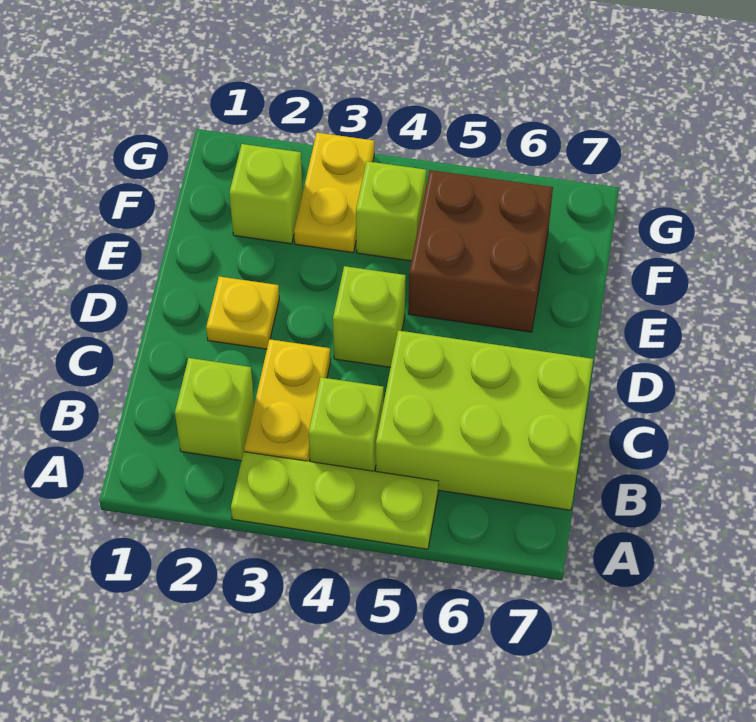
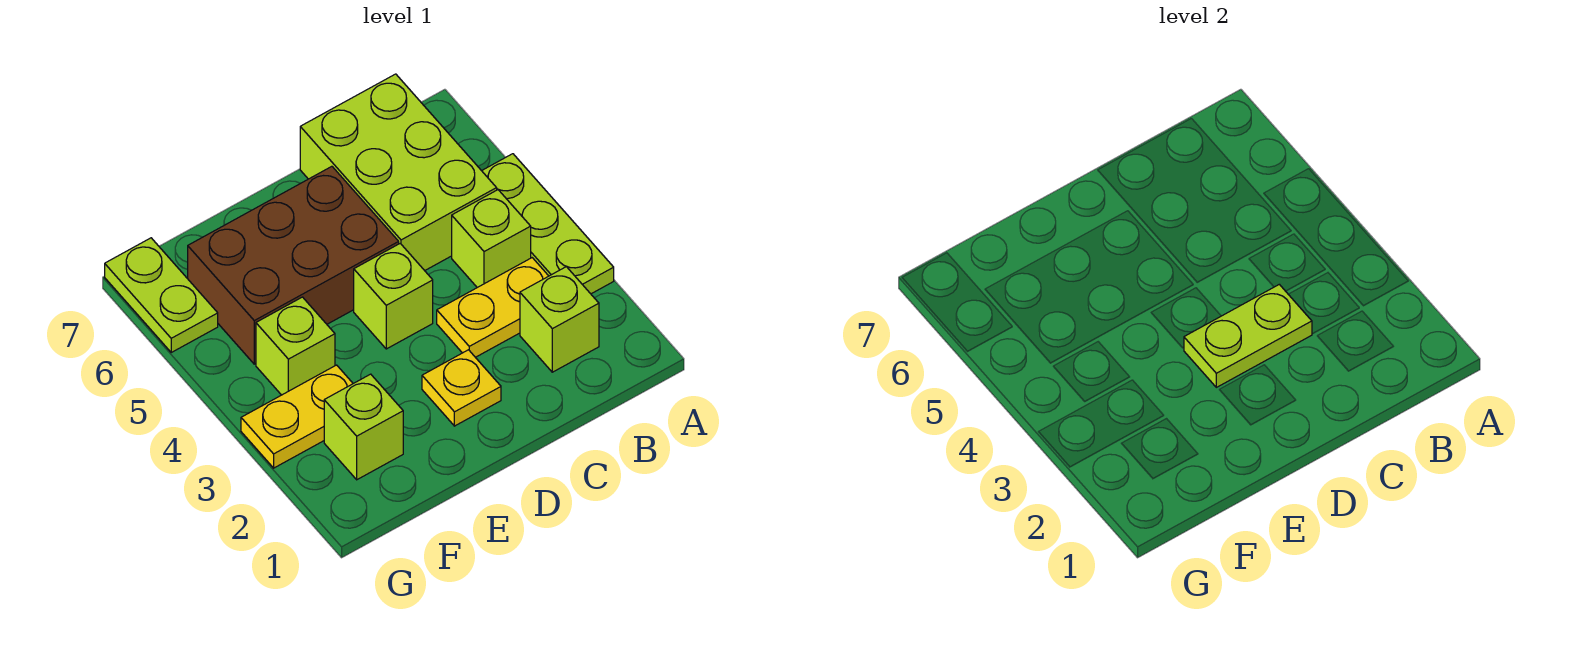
none -> lime 1x2 plate [1184,284,1312,387]
brown 2x2 brick [408,170,553,332] -> brown 2x3 brick [188,166,399,364]
none -> lime 1x2 plate [105,238,218,352]

